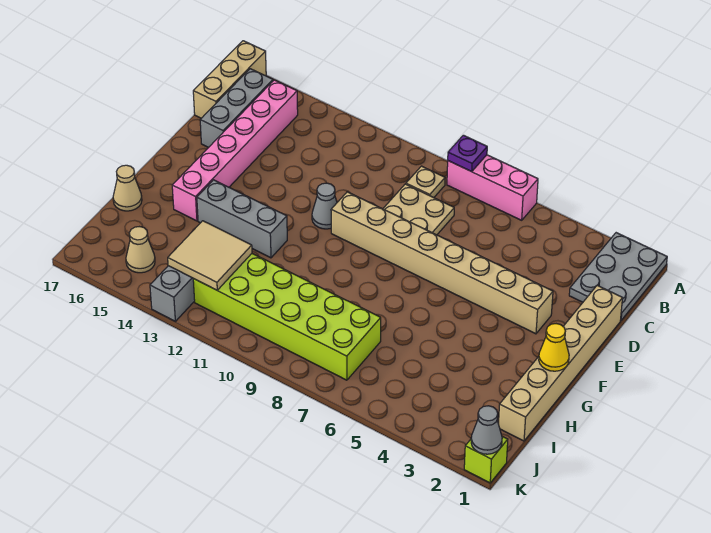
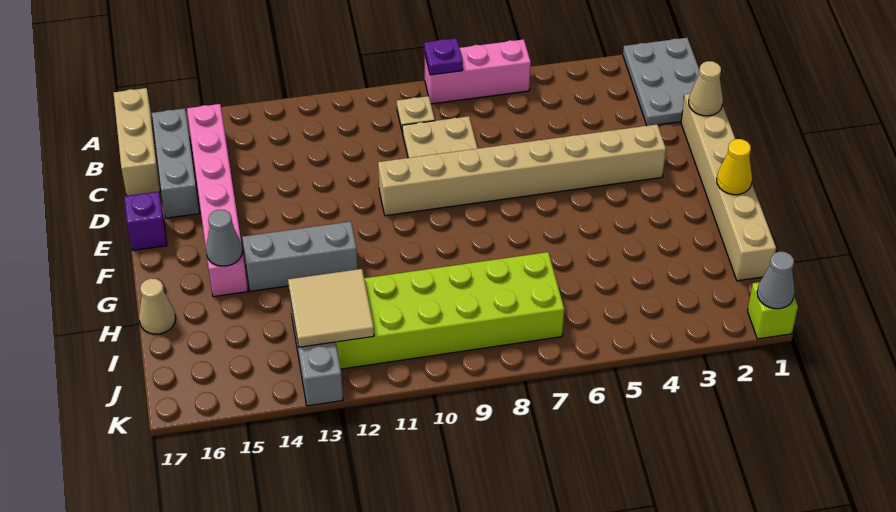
grey 1x1 cone [312,183,337,229] -> grey 1x1 cone moved to [206,210,242,266]
none -> purple 1x1 brick [124,192,167,250]
tan 1x1 cone [126,227,155,273] -> tan 1x1 cone moved to [689,61,723,116]

